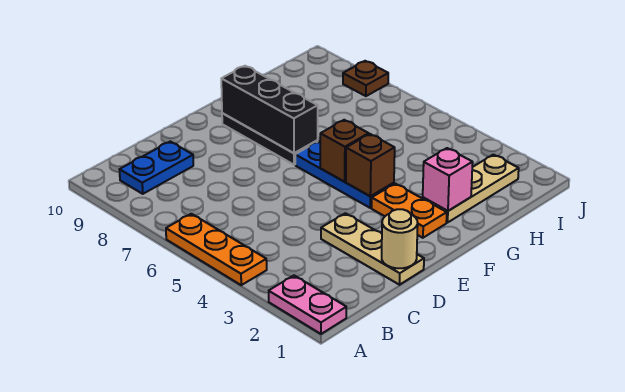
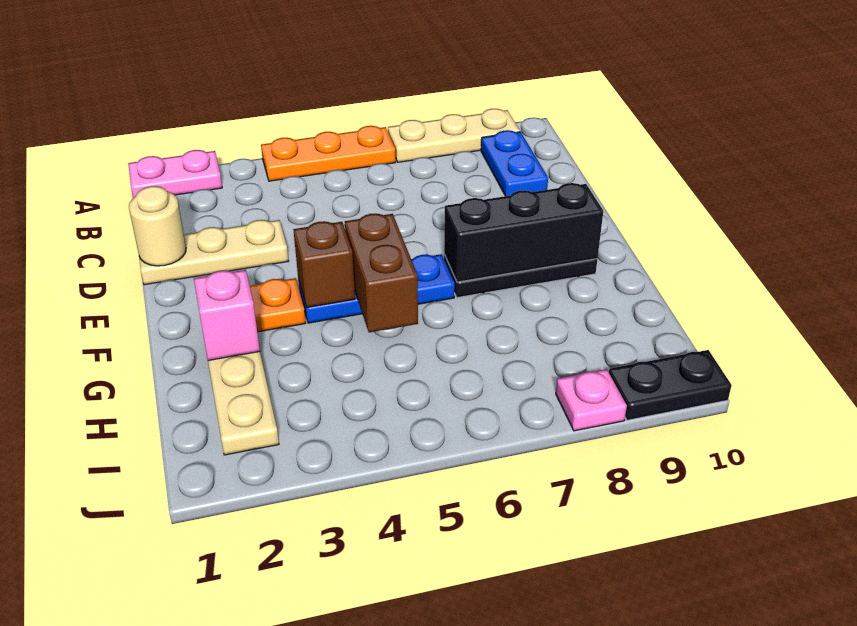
none -> tan 1x3 plate [388,109,520,162]
brown 1x1 brick [320,120,369,182] -> brown 1x2 brick [345,214,418,332]
brown 1x1 plate [343,61,388,96] -> pink 1x1 plate [556,369,627,431]
none -> black 1x2 plate [609,350,732,420]

